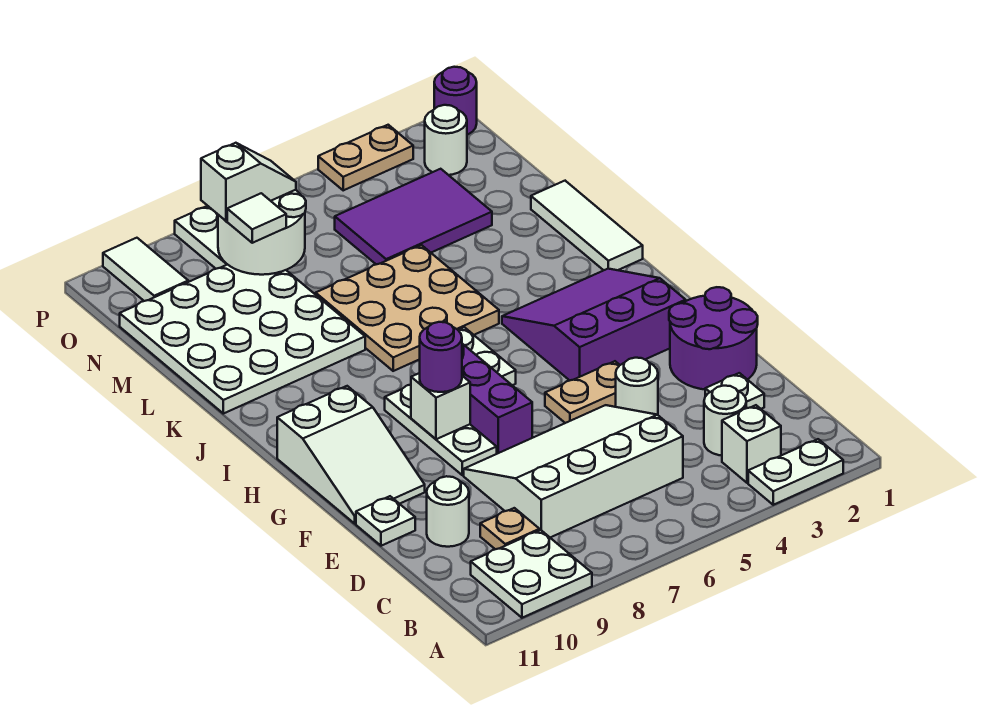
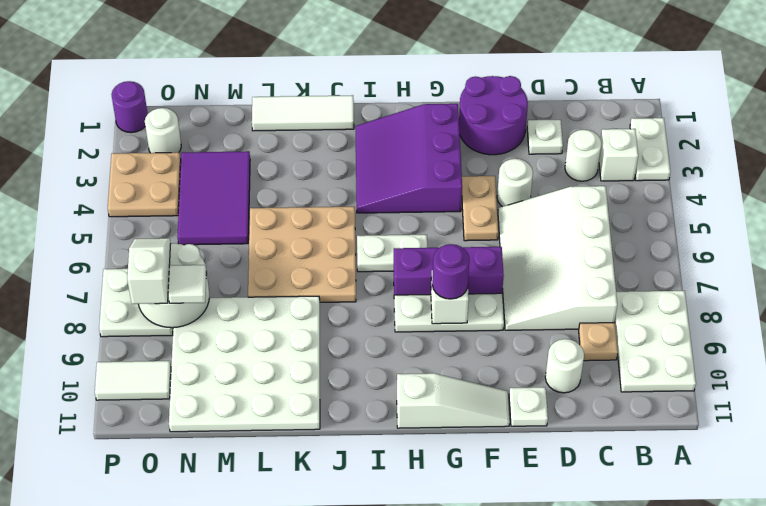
white 2x2 plate [471,530,592,618] -> white 2x3 plate [614,291,696,392]
white 2x3 slope [277,386,425,524] -> white 1x3 slope [397,373,510,428]
tan 1x2 plate [318,125,413,190] -> tan 2x2 plate [108,152,181,217]

